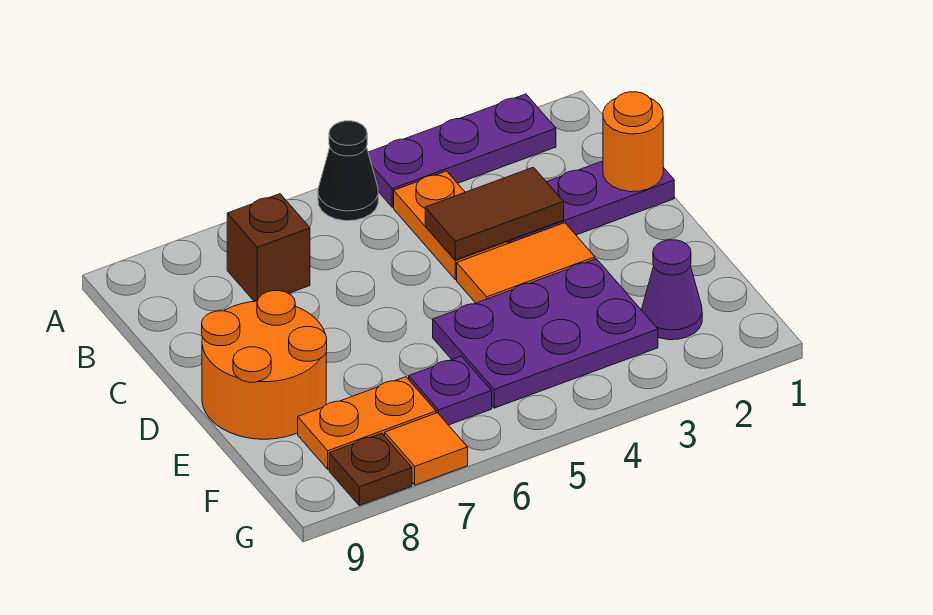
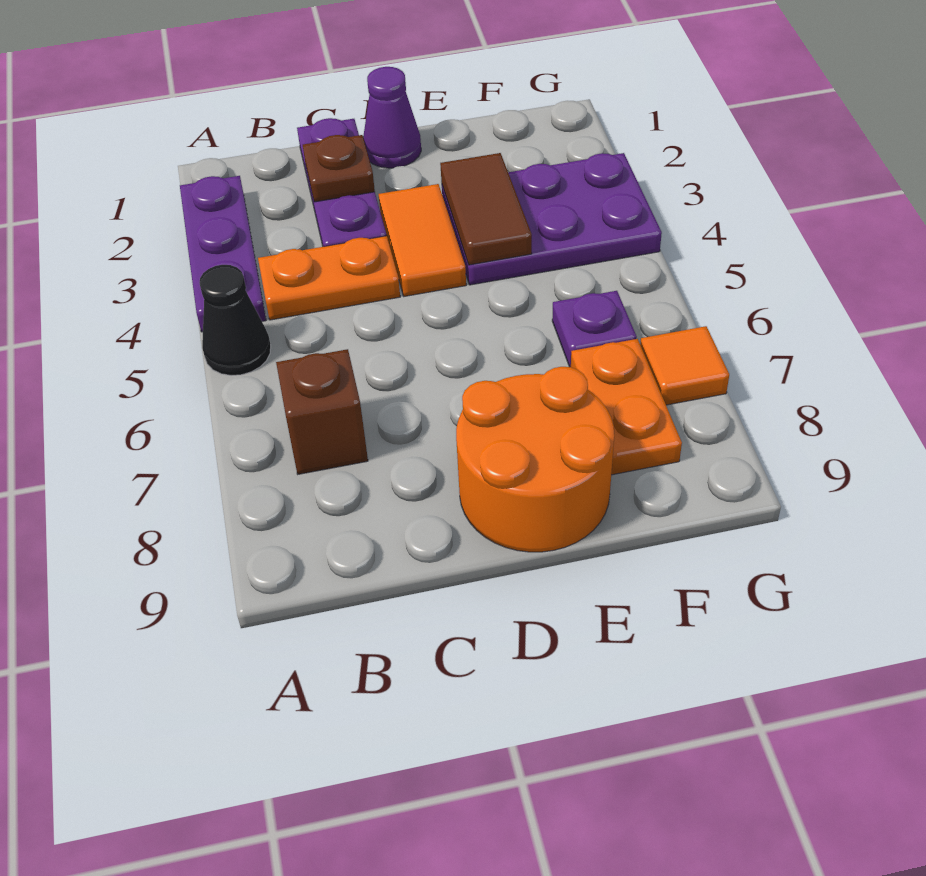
orange 1x1 round brick [603,92,663,192] -> none
brown 1x2 tile [425,167,564,260] -> brown 1x2 tile moved to [440,153,532,265]
purple 2x3 plate [433,259,658,408] -> purple 2x3 plate turned to [442,153,662,285]
purple 1x1 cone [642,240,702,340] -> purple 1x1 cone moved to [363,67,421,168]
brown 1x1 plate [329,433,412,506] -> brown 1x1 plate moved to [303,135,375,202]

